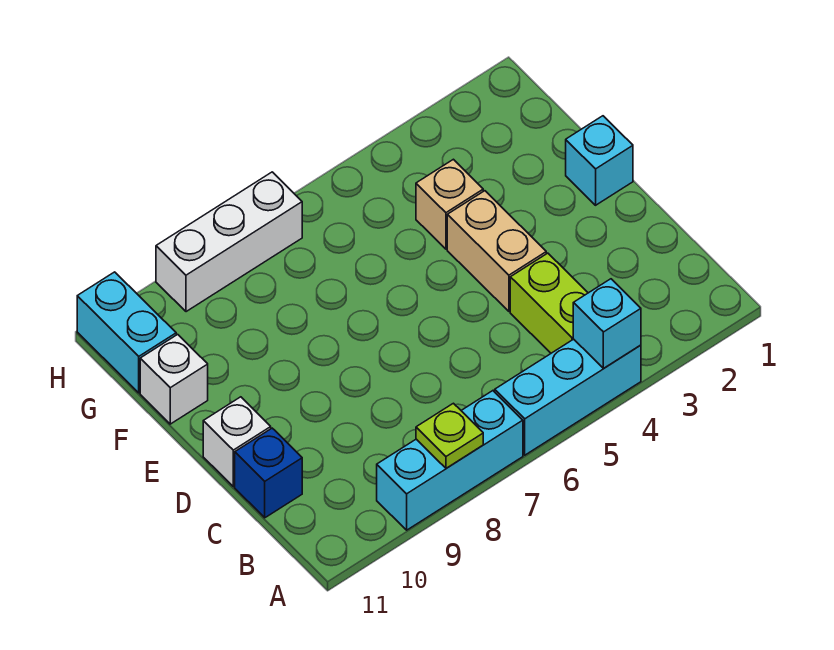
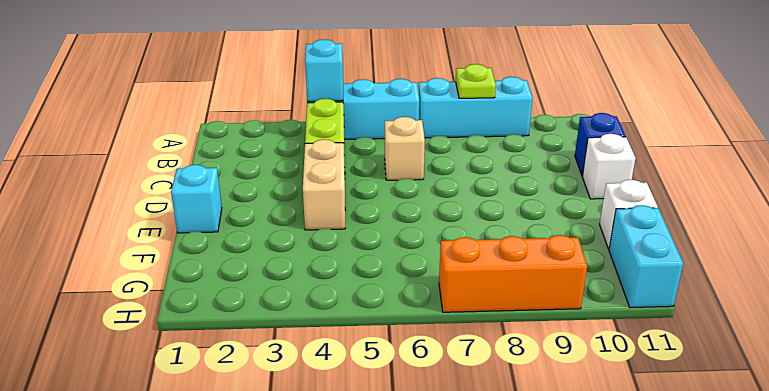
tan 1x1 brick [416,159,483,249] -> tan 1x1 brick moved to [385,117,425,180]
white 1x3 brick [156,172,302,312] -> orange 1x3 brick [439,235,587,312]

